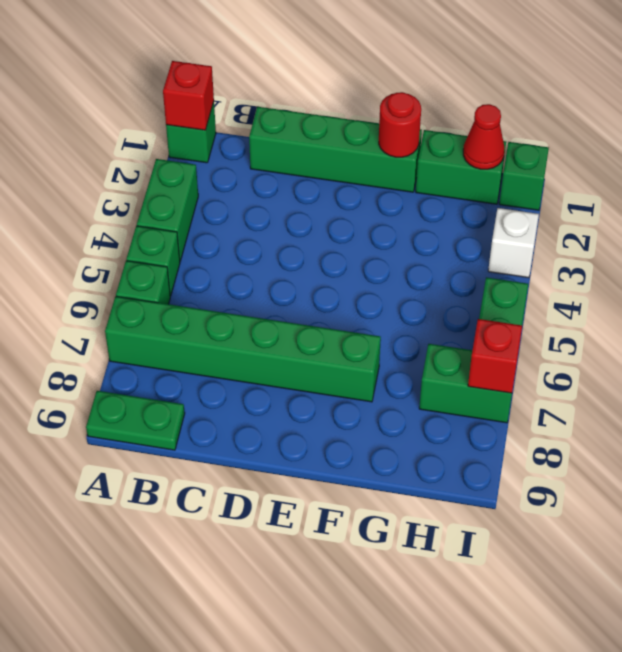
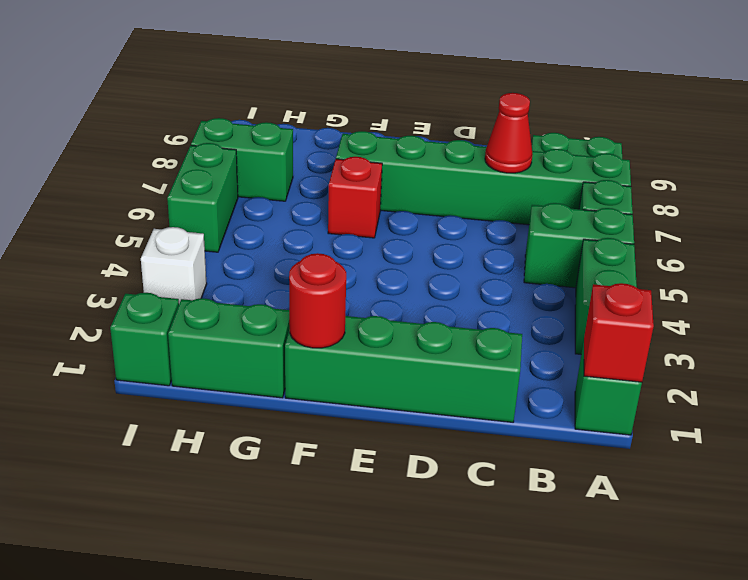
green 1x1 brick [126,226,180,296] -> green 1x2 brick [524,203,634,288]
red 1x1 cone [463,104,504,169] -> red 1x1 cone moved to [485,93,533,173]
red 1x1 brick [468,319,522,393] -> red 1x1 brick moved to [328,157,382,238]

